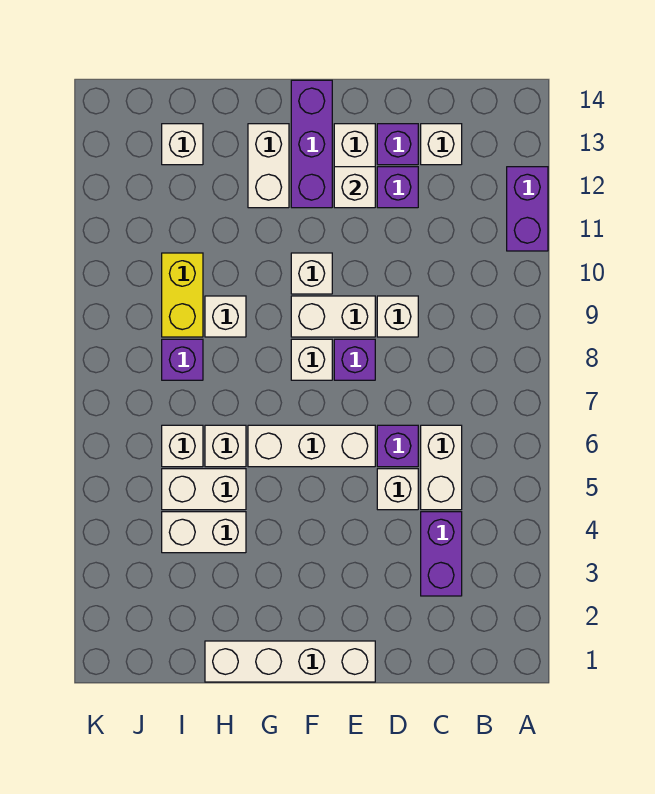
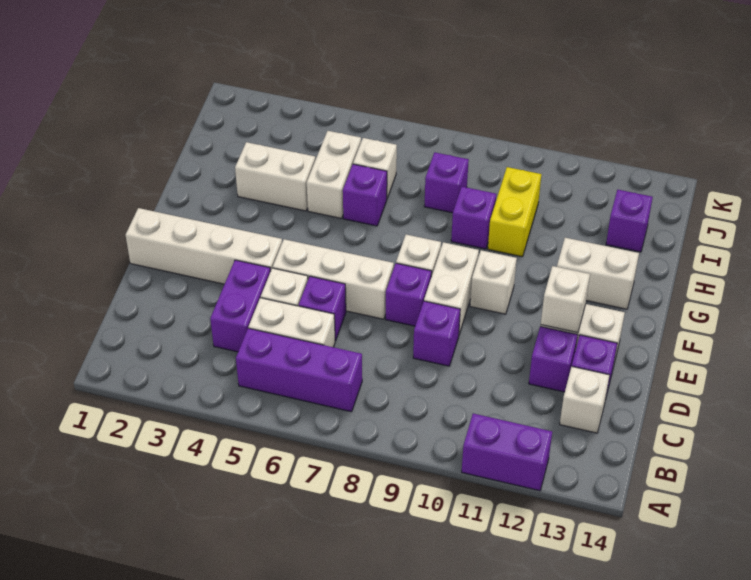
purple 1x2 brick [421,512,462,596] -> purple 1x2 brick turned to [210,260,271,352]
white 1x1 brick [377,296,418,337] -> purple 1x1 brick [413,301,460,366]
white 1x4 brick [205,641,375,682] -> white 1x4 brick turned to [126,208,282,284]
white 1x3 brick [248,425,375,467] -> white 1x3 brick turned to [273,239,394,319]
purple 1x3 brick [291,80,332,208] -> purple 1x3 brick moved to [236,328,362,412]
white 1x2 brick [162,512,246,553] -> white 1x2 brick turned to [235,142,315,211]
white 1x1 brick [205,425,246,467] -> purple 1x1 brick [343,164,387,226]
white 1x1 brick [205,296,246,337] -> purple 1x1 brick [451,187,496,249]
yellow 1x2 brick [162,253,203,337] -> yellow 1x2 brick turned to [488,167,541,257]
white 1x1 brick [162,124,203,165] -> purple 1x1 brick [606,190,653,252]

